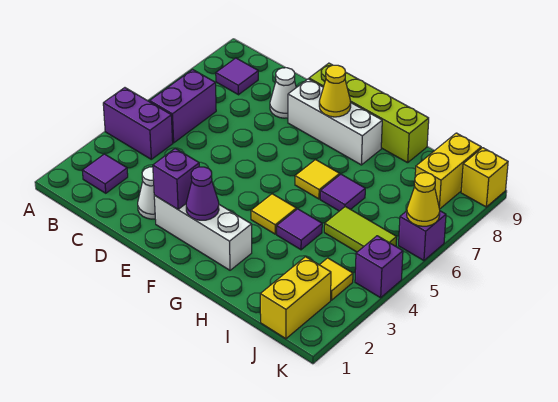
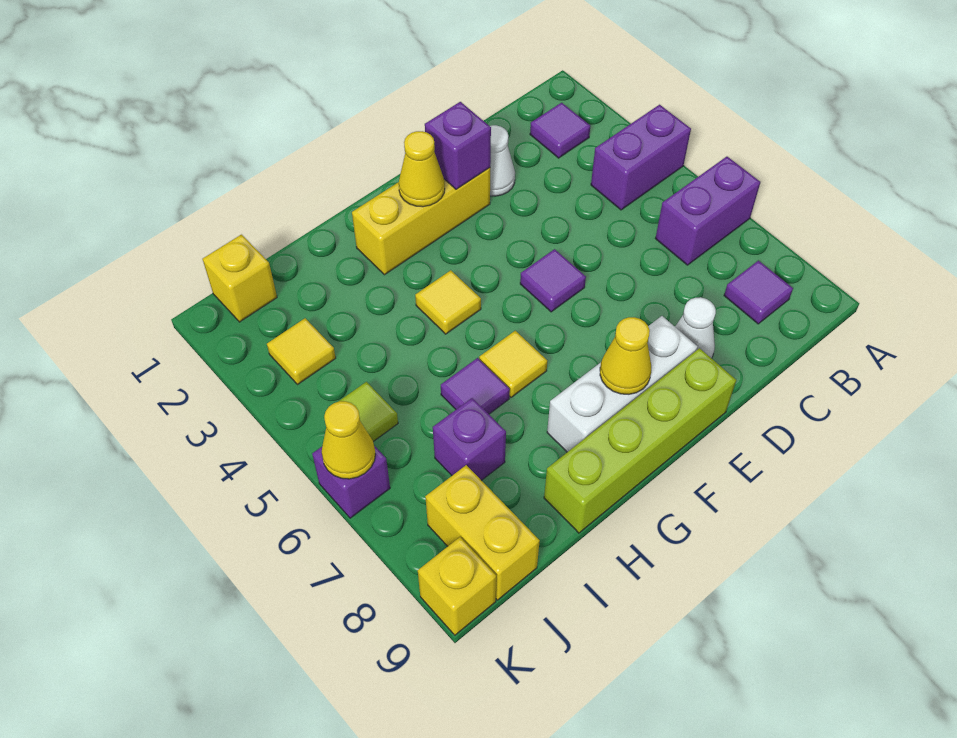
purple 1x2 brick [150,70,216,143] -> purple 1x2 brick turned to [655,157,760,265]
white 1x3 brick [154,195,252,270] -> yellow 1x3 brick [352,168,490,275]
purple 1x1 cone [186,167,219,220] -> yellow 1x1 cone [399,131,445,207]
purple 1x1 tile [277,209,322,250] -> purple 1x1 tile moved to [520,249,586,312]
lime 1x2 tile [324,207,397,252] -> lime 1x1 tile [338,382,398,442]
yellow 1x2 brick [260,257,331,339] -> yellow 1x1 brick [203,235,277,322]
purple 1x1 brick [355,236,403,298] -> purple 1x1 brick moved to [433,398,506,481]

